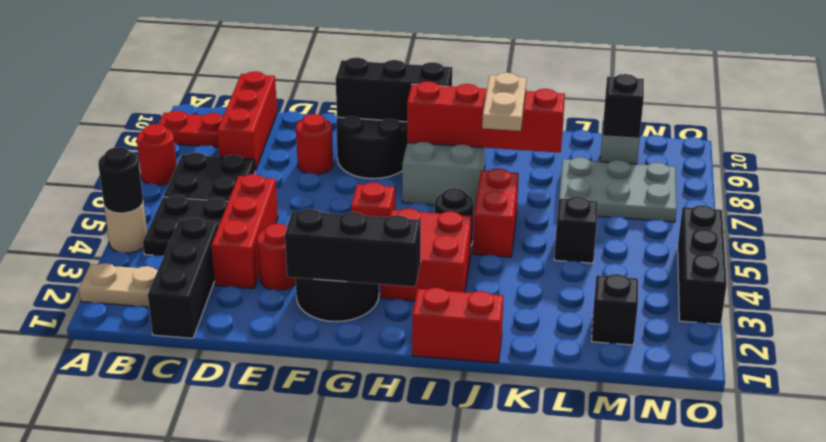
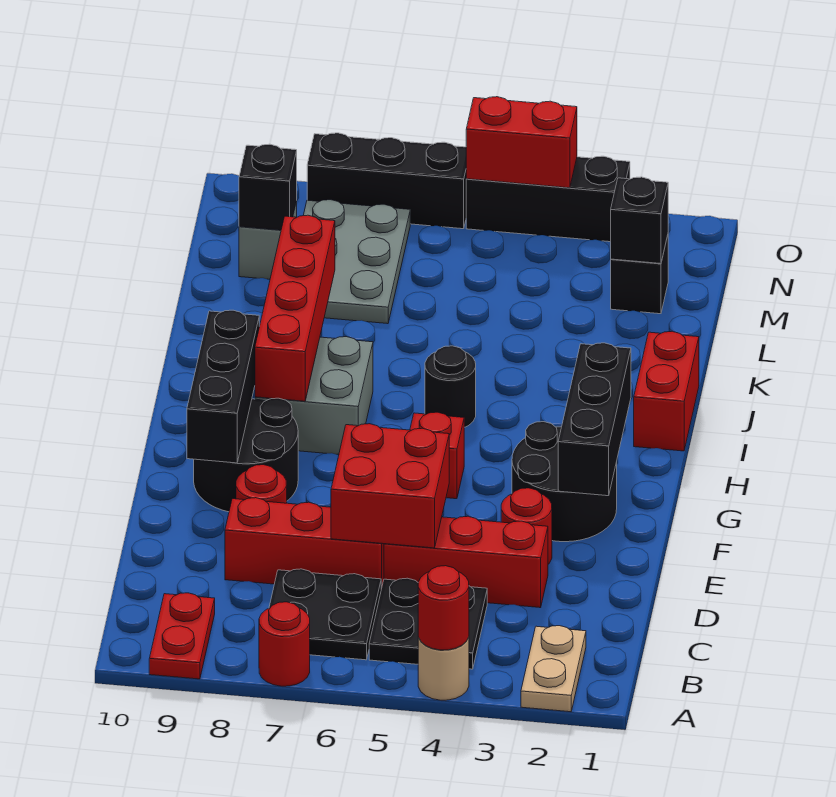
black 1x1 round brick [98,147,143,213] -> red 1x1 round brick [418,566,469,650]
black 1x3 brick [148,218,219,338] -> black 1x3 brick moved to [307,133,466,229]
red 1x3 brick [217,71,277,170] -> red 1x3 brick moved to [225,498,384,589]
red 2x2 brick [380,208,472,301] -> red 2x2 brick moved to [331,424,449,548]
red 1x2 brick [473,169,519,257] -> red 1x2 brick moved to [466,97,577,188]
tan 1x2 plate [482,73,527,131] -> none
black 1x1 brick [554,197,598,263] -> black 1x1 brick moved to [611,177,668,264]

